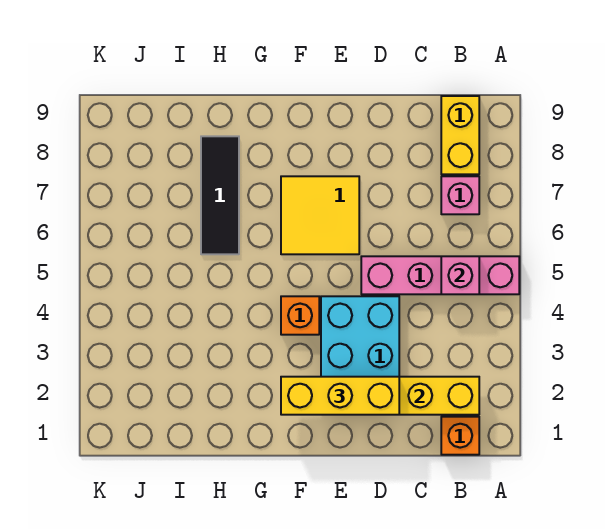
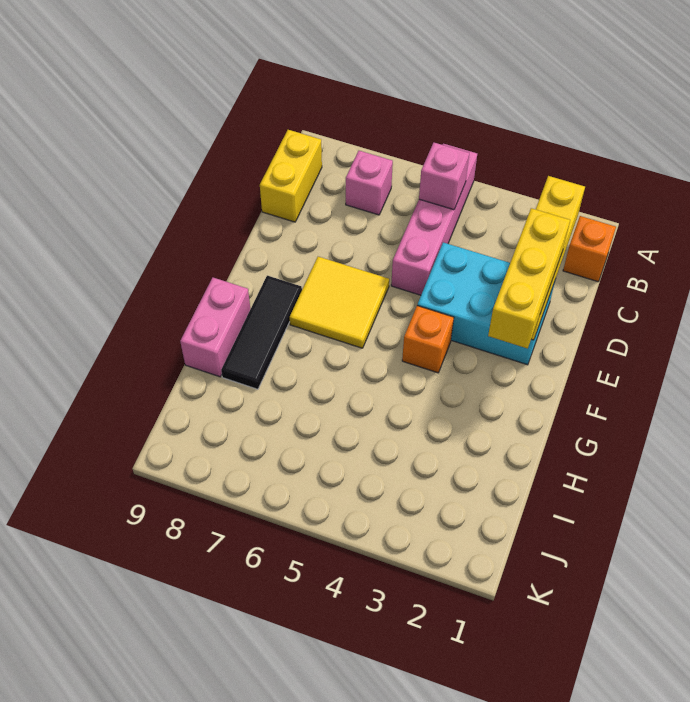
yellow 1x2 brick [441,96,479,174] -> yellow 1x2 brick turned to [260,130,322,222]
none -> pink 1x2 brick [180,278,250,377]
black 1x3 tile [201,136,239,254] -> black 1x3 tile turned to [221,276,302,389]

